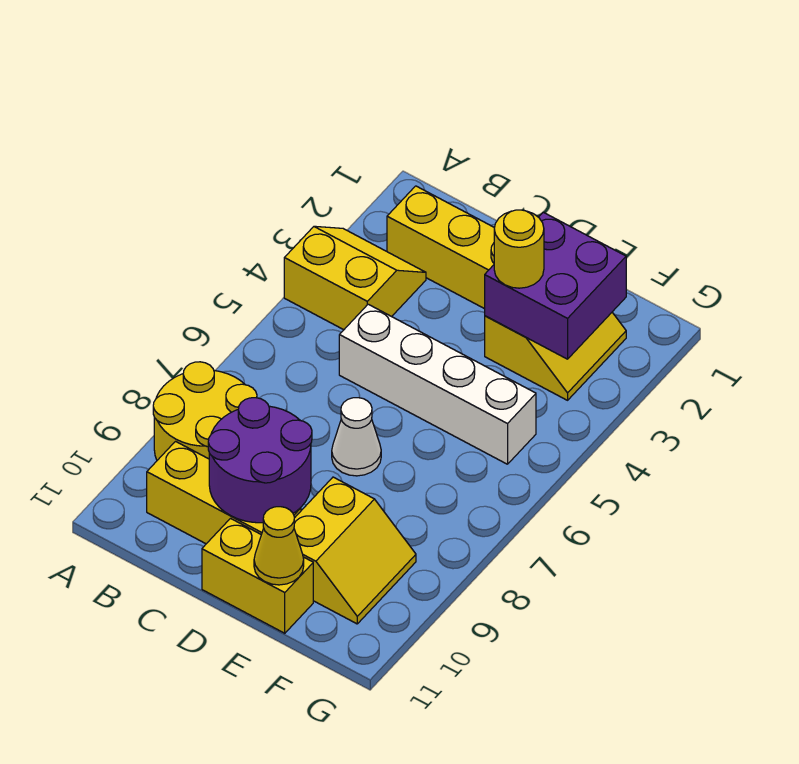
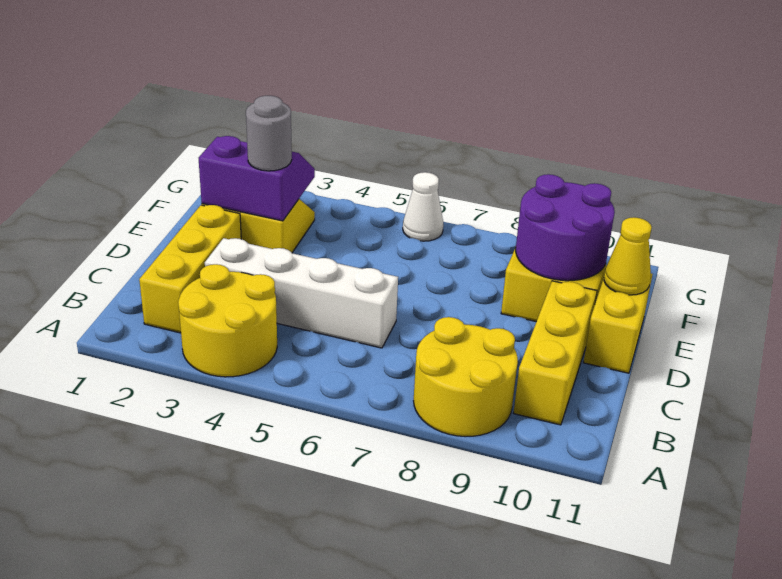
yellow 2x2 slope [284,226,426,330] -> yellow 2x2 round brick [178,264,277,377]
white 1x4 brick [339,304,536,464] -> white 1x4 brick turned to [205,238,398,348]
purple 2x2 round brick [208,398,312,523] -> purple 2x2 round brick moved to [516,174,615,281]
white 1x1 cone [332,398,381,476] -> white 1x1 cone moved to [403,172,443,241]
purple 2x2 brick [485,212,626,359] -> purple 2x2 slope [199,136,315,221]
yellow 1x1 round brick [494,210,544,288] -> grey 1x1 round brick [246,96,292,171]

